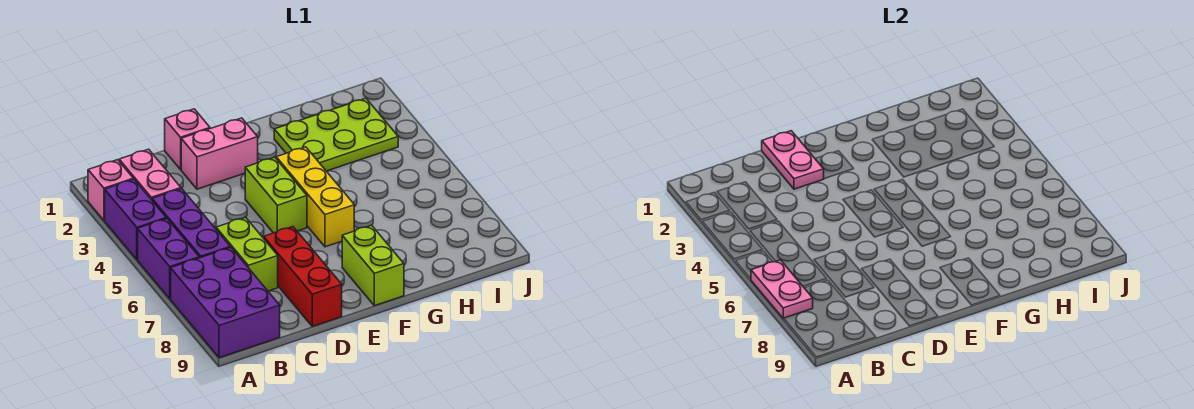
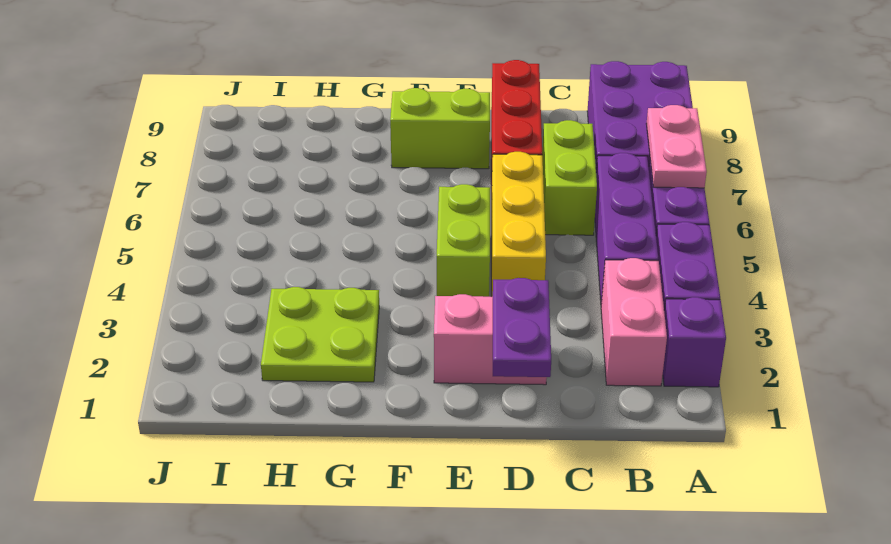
pink 1x1 brick [88,160,133,220] -> purple 1x1 brick [663,297,726,387]
pink 1x1 brick [165,109,210,169] -> none
pink 1x2 plate [762,131,824,189] -> purple 1x2 plate [493,278,551,377]
yellow 1x3 brick [276,147,354,247] -> yellow 1x3 brick moved to [491,152,546,297]
lime 1x2 brick [342,225,404,306] -> lime 1x2 brick turned to [390,88,490,169]
lime 2x3 plate [274,98,398,171] -> lime 2x2 plate [261,287,379,382]

